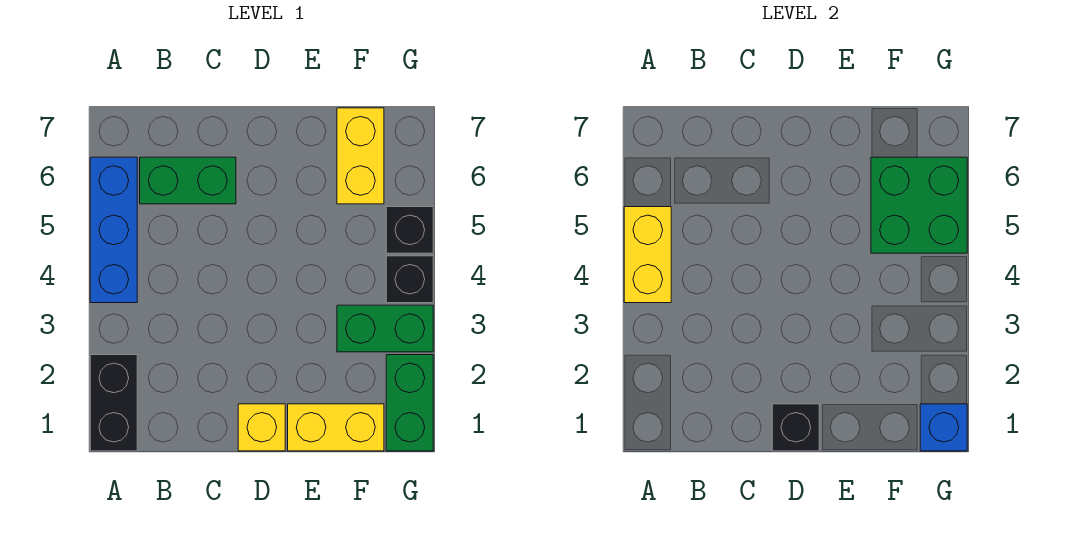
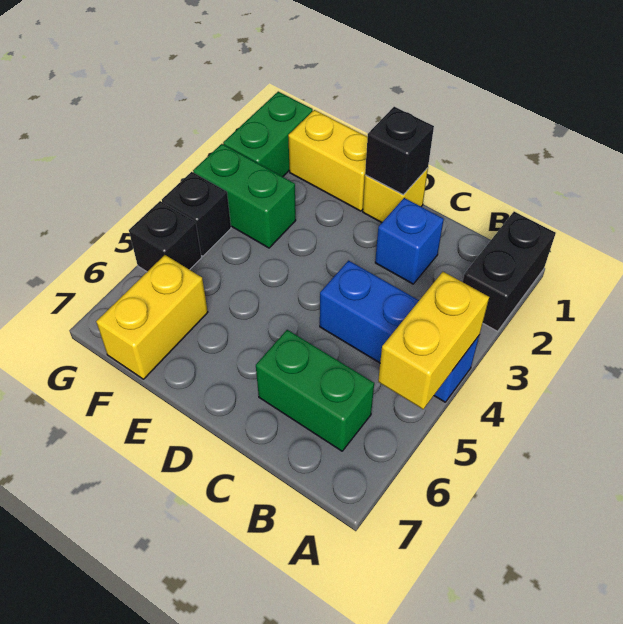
blue 1x3 brick [90,157,137,303] -> blue 1x3 brick turned to [320,261,479,402]
green 2x2 brick [871,157,967,253] -> none
blue 1x1 brick [920,404,967,451] -> blue 1x1 brick moved to [375,198,444,284]

